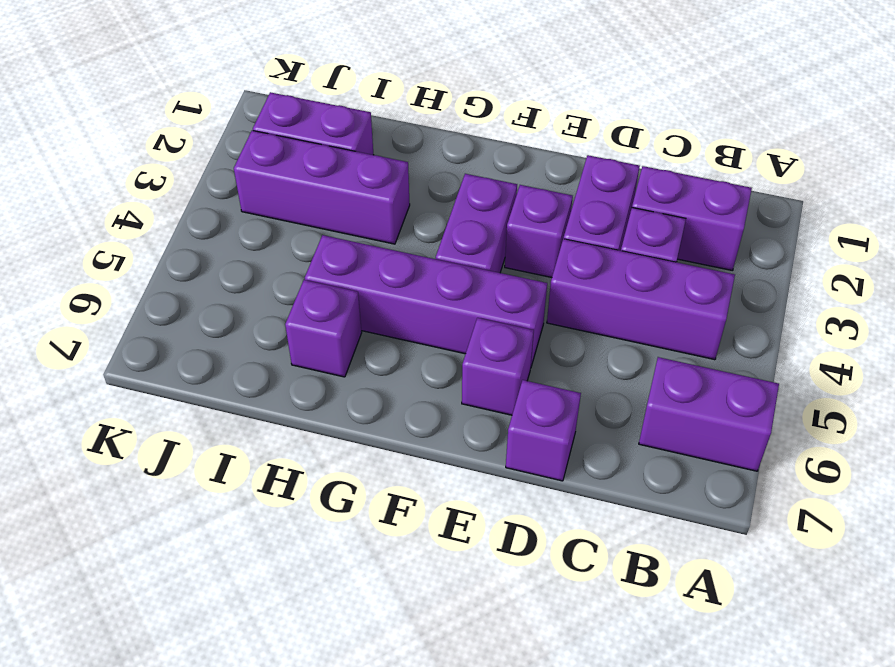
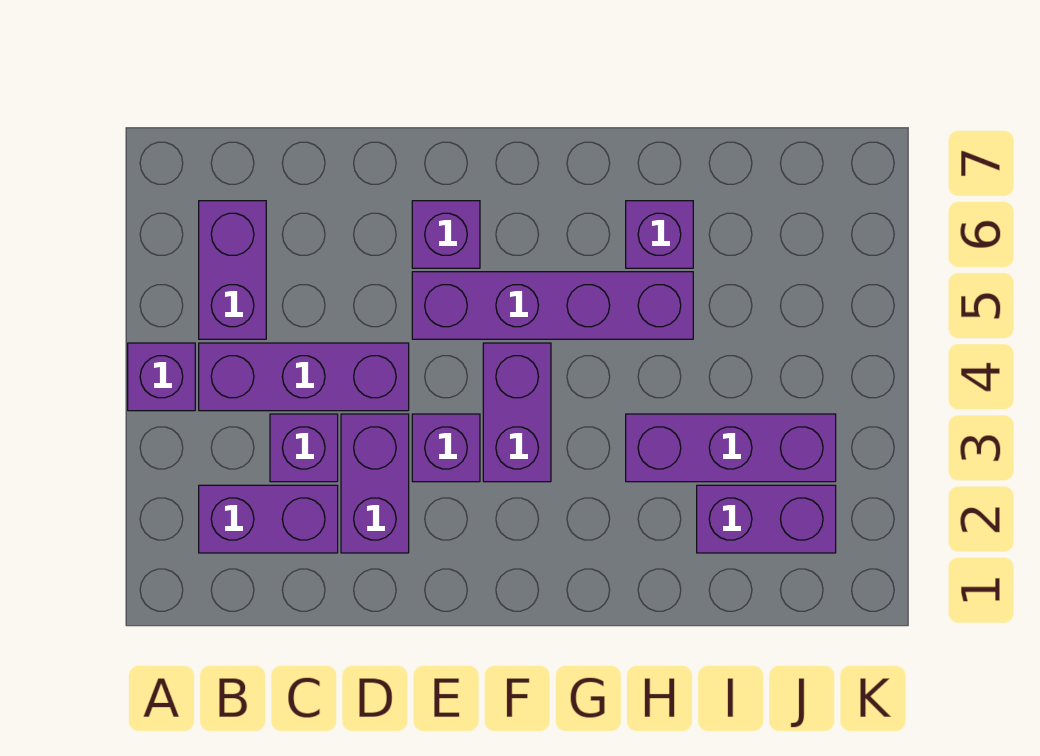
purple 1x2 brick [639,357,779,471] -> purple 1x2 brick turned to [199,201,266,339]
purple 1x1 brick [506,380,581,481] -> purple 1x1 brick moved to [128,343,195,411]

